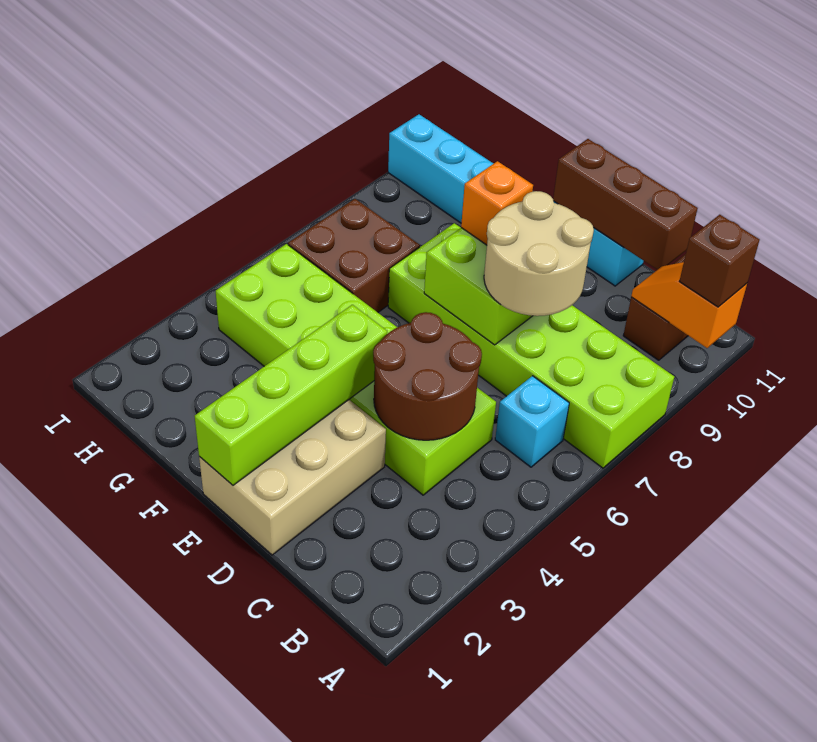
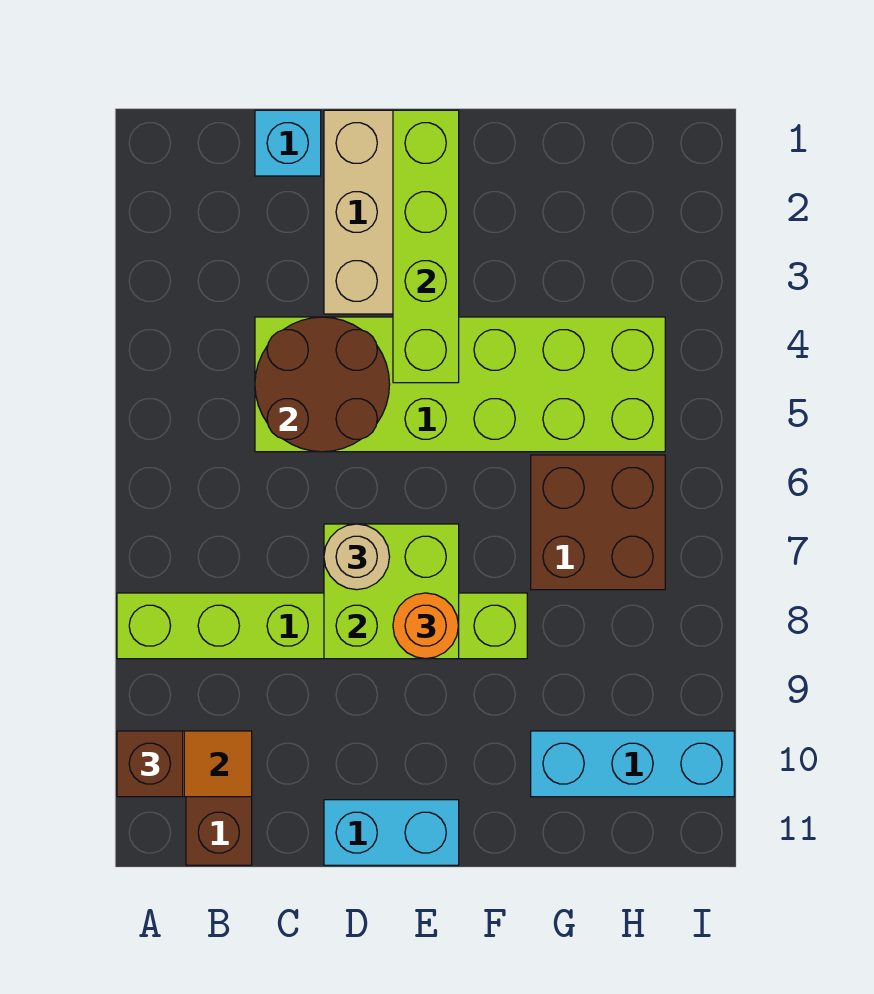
lime 2x6 brick [388,223,674,468] -> lime 1x6 brick [117,593,527,659]
cyan 1x1 brick [495,376,569,467] -> cyan 1x1 brick moved to [255,110,321,176]
tan 2x2 round brick [484,191,594,316] -> tan 1x1 round brick [324,524,390,590]
brown 1x3 brick [553,139,698,270] -> none
orange 1x1 brick [461,161,533,245] -> orange 1x1 round brick [393,593,459,659]

